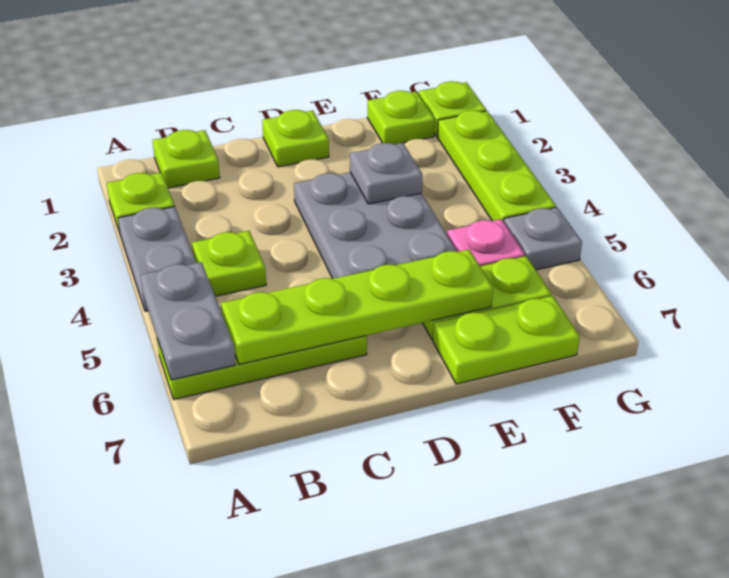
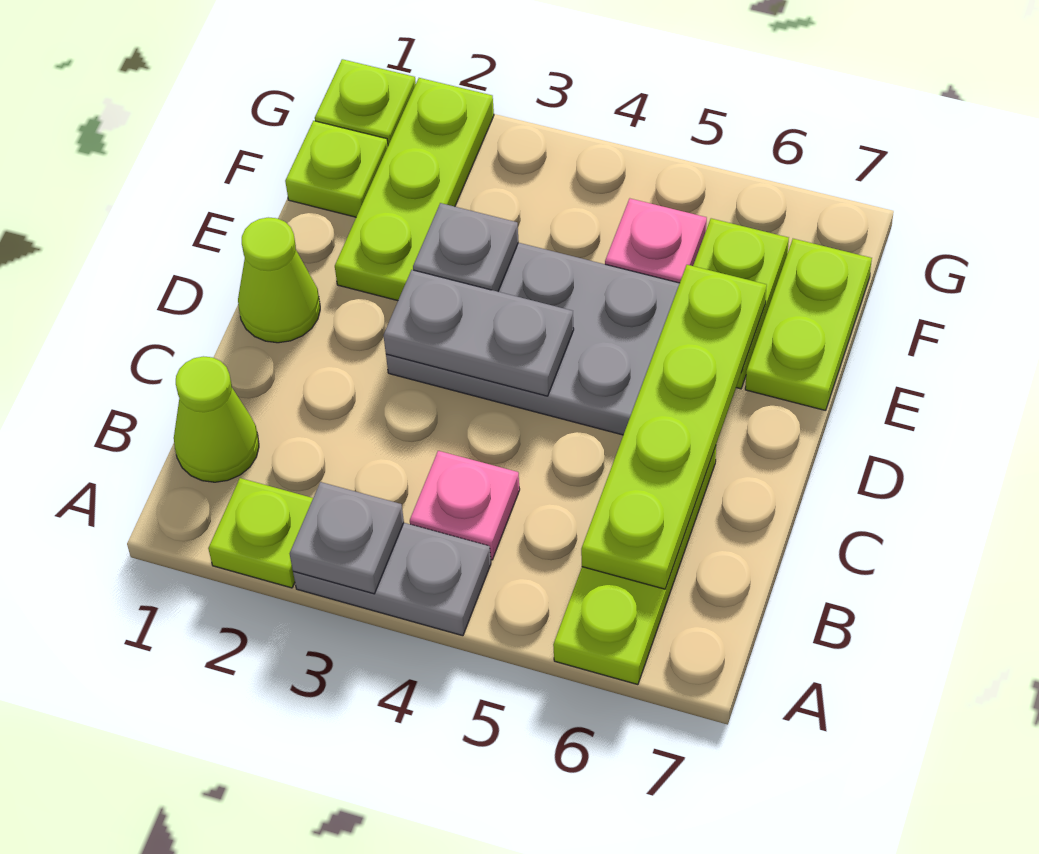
grey 1x2 plate [140,262,236,380] -> grey 1x2 plate moved to [383,270,574,396]
lime 1x1 plate [153,130,220,188] -> lime 1x1 cone [174,356,259,482]
lime 1x1 plate [192,231,266,296] -> pink 1x1 plate [410,451,520,560]
lime 1x1 plate [262,110,329,167] -> lime 1x1 cone [238,217,320,343]
lime 1x3 plate [437,110,556,222] -> lime 1x3 plate turned to [335,78,494,301]
grey 1x1 plate [504,207,582,270] -> grey 1x1 plate moved to [290,482,404,594]

